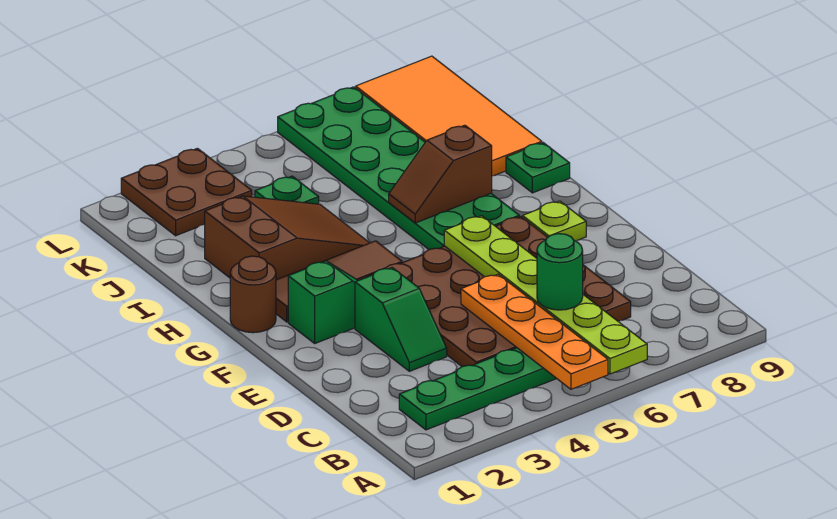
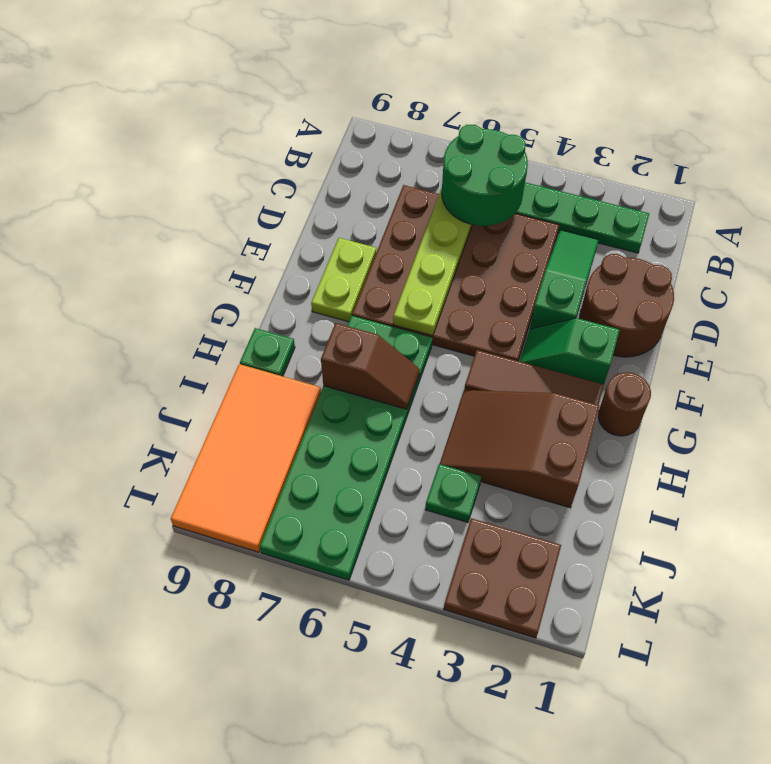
orange 1x4 plate [461,274,608,389] -> none
green 1x1 round brick [537,234,583,310] -> green 2x2 round brick [442,125,528,226]
none -> brown 2x2 round brick [580,254,674,357]
green 1x2 slope [355,268,447,371] -> green 1x3 slope [530,230,599,329]
lime 1x1 plate [523,201,586,241] -> lime 1x2 plate [311,238,376,322]

